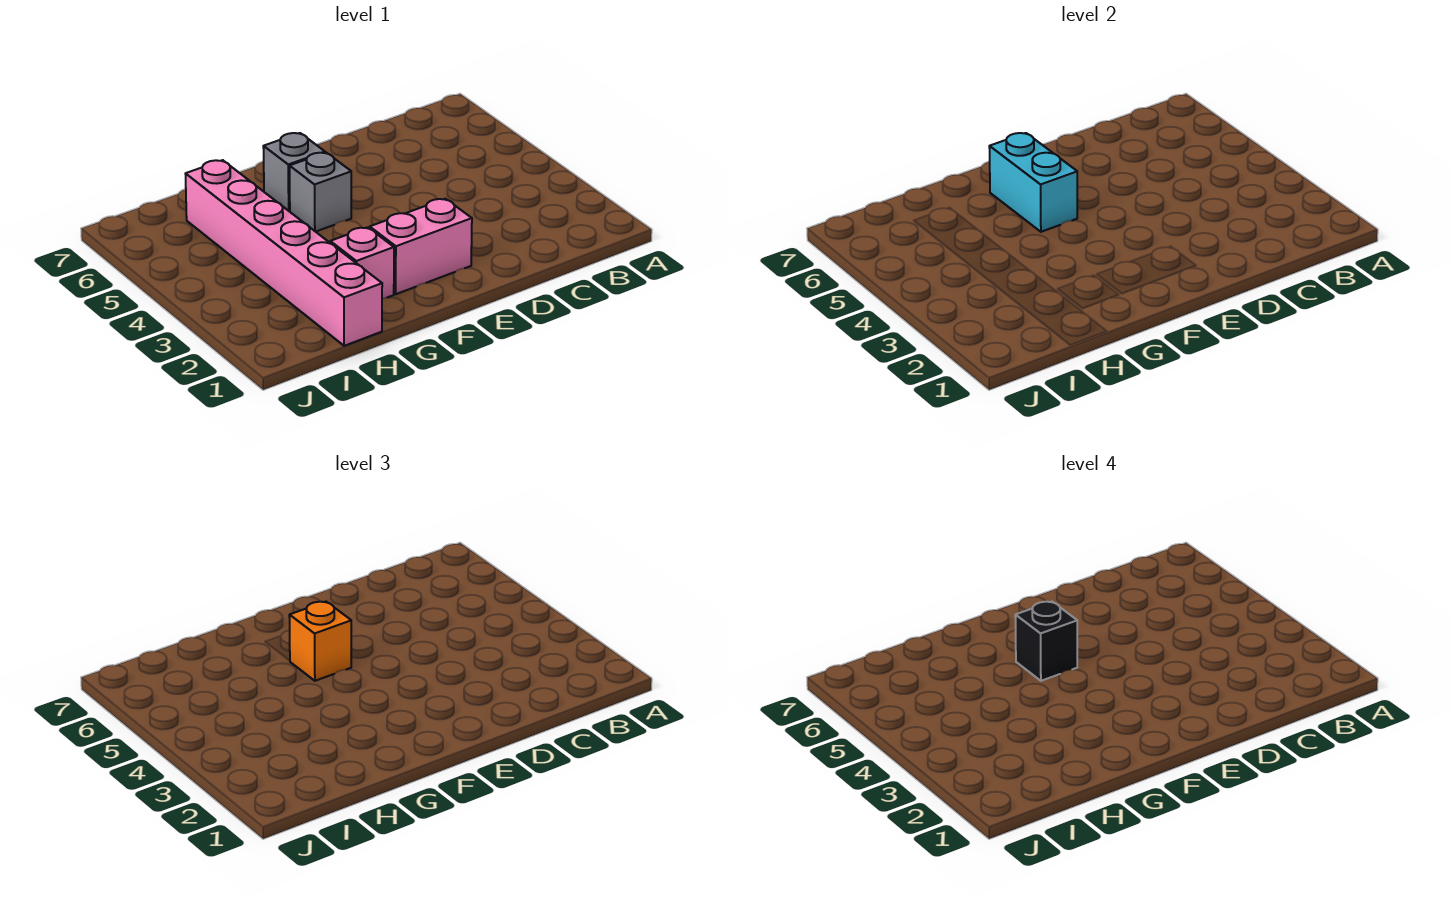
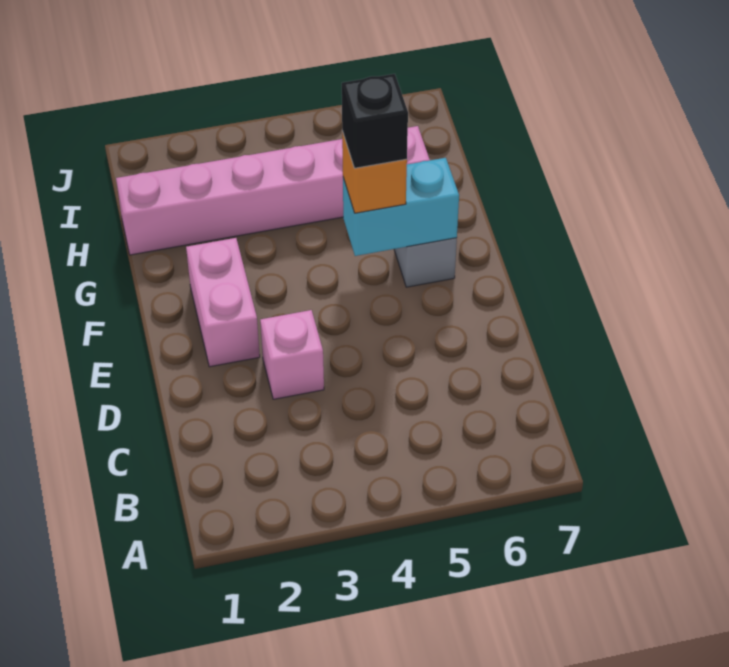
grey 1x1 brick [289,153,351,232] -> none
pink 1x1 brick [330,227,394,299] -> pink 1x1 brick moved to [260,310,324,399]

